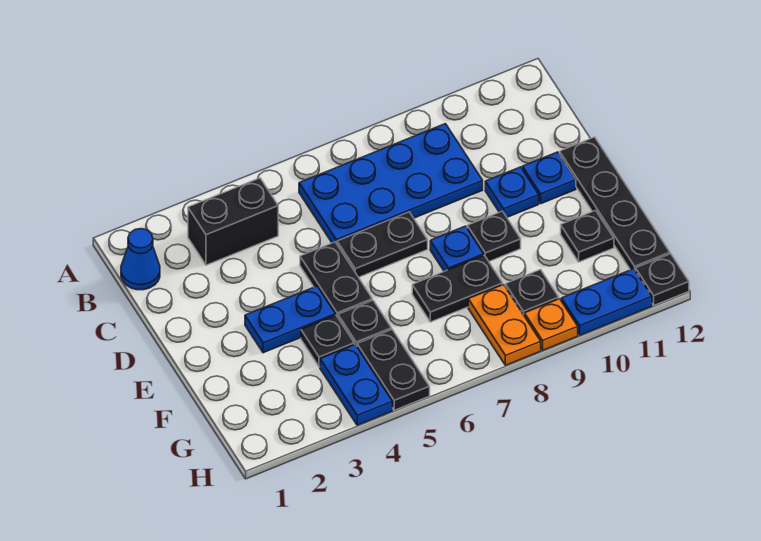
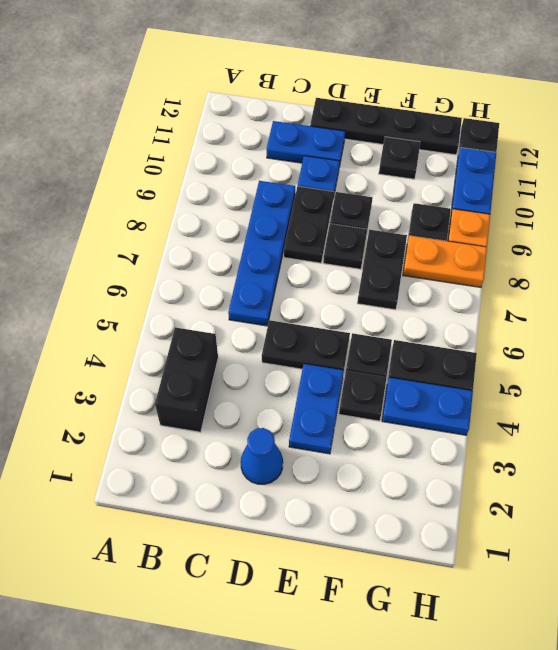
blue 1x1 cone [121,229,160,290] -> blue 1x1 cone moved to [241,428,283,484]
blue 2x4 plate [299,124,483,244] -> blue 1x4 plate [228,181,295,326]
black 1x2 plate [337,212,428,277] -> black 1x2 plate moved to [284,186,334,263]
blue 1x1 plate [522,152,576,204] -> blue 1x2 plate [266,121,345,167]
blue 1x1 plate [430,226,484,271] -> black 1x1 plate [323,224,367,269]

